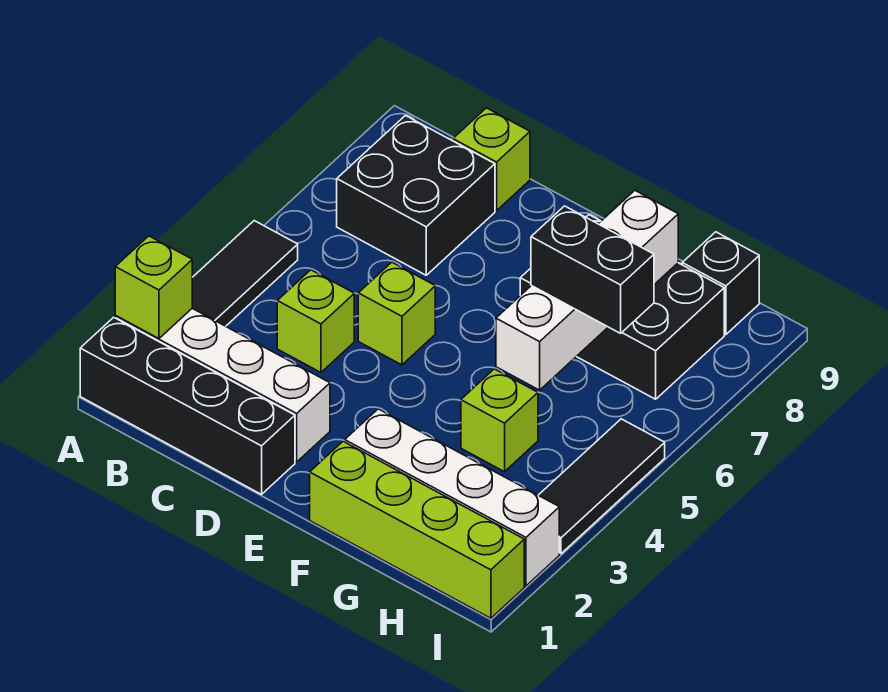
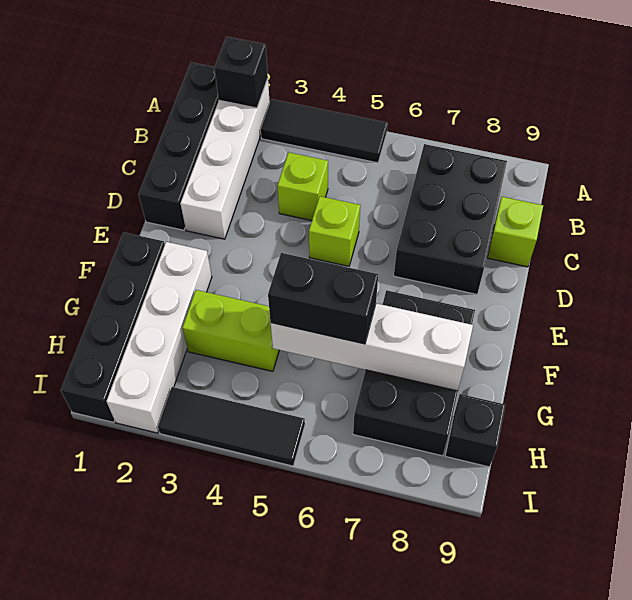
lime 1x1 brick [115,236,192,339] -> black 1x1 brick [214,37,268,108]
black 2x2 brick [337,116,495,275] -> black 2x3 brick [394,144,507,294]
lime 1x4 brick [310,441,524,618] -> black 1x4 brick [61,232,165,422]
lime 1x1 brick [461,369,538,472] -> lime 1x2 brick [182,290,279,371]
black 1x2 brick [531,206,654,333] -> black 1x2 brick turned to [268,253,378,344]

